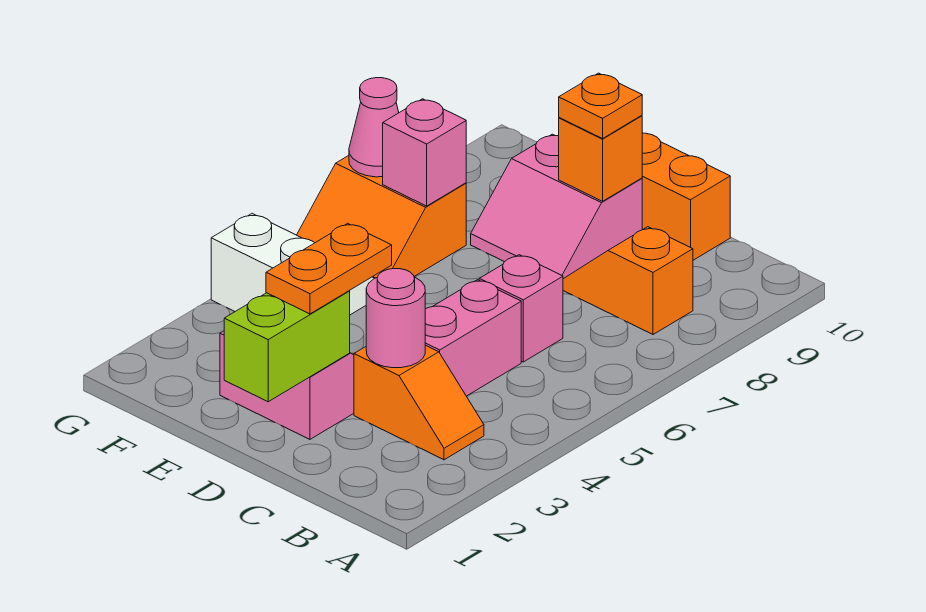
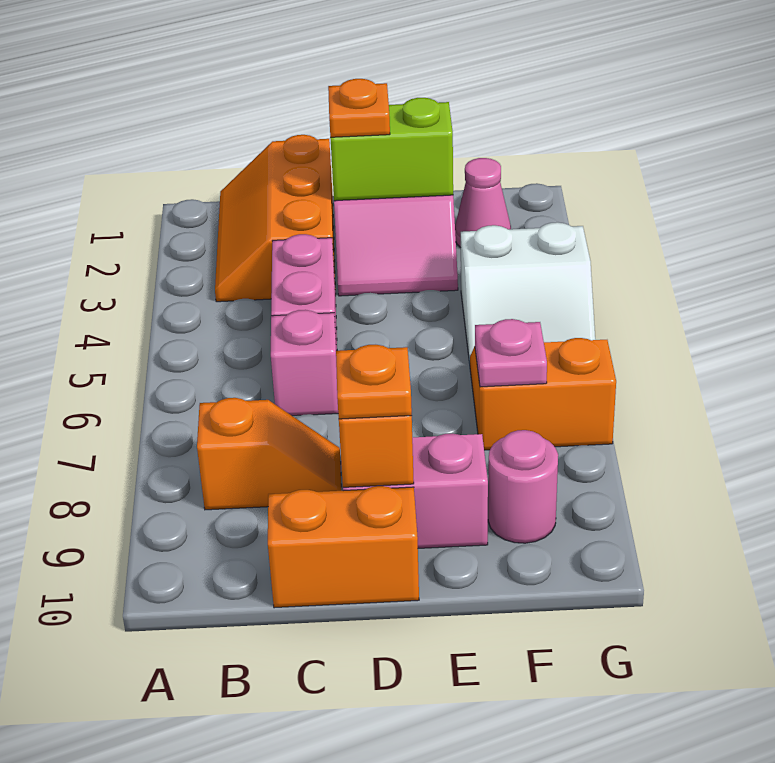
orange 1x2 slope [354,345,484,460] -> orange 2x3 slope [215,135,335,302]
pink 1x1 round brick [366,269,425,368] -> pink 1x1 round brick moved to [488,430,558,543]
lime 1x2 brick [224,291,350,402] -> lime 1x2 brick turned to [330,98,453,201]
orange 1x2 plate [266,223,392,314] -> orange 1x1 plate [328,79,390,137]
pink 1x1 brick [383,99,466,206] -> pink 1x1 plate [475,319,547,387]
pink 1x1 cone [349,78,399,177] -> pink 1x1 cone moved to [455,158,511,248]

